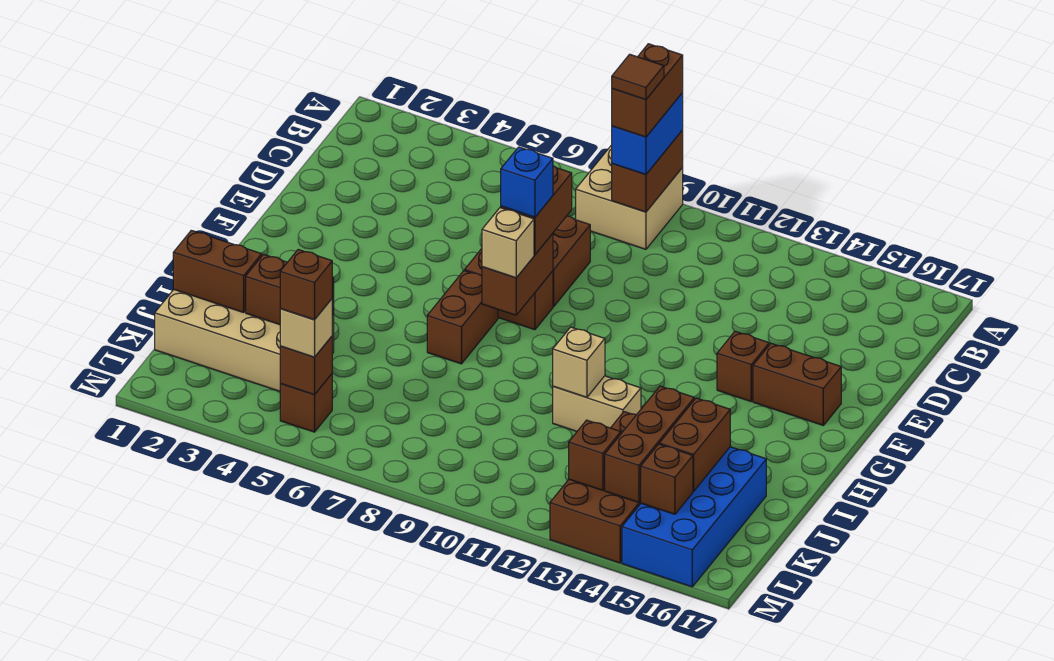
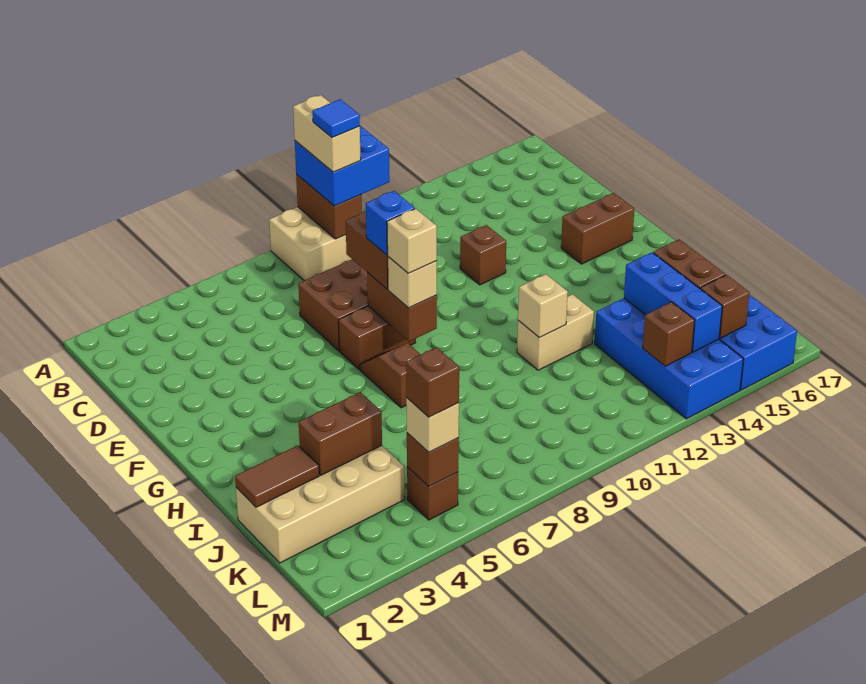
blue 1x2 brick [612,93,683,174] -> blue 2x2 brick [295,126,390,206]
brown 1x2 brick [612,44,683,137] -> tan 1x2 brick [293,95,361,172]
brown 1x1 tile [612,54,664,100] -> blue 1x1 tile [312,99,360,138]
brown 1x1 brick [717,331,769,401] -> brown 1x1 brick moved to [460,225,506,285]
brown 1x2 brick [427,271,498,364] -> brown 1x2 slope [360,343,421,408]
none -> tan 1x1 brick [387,209,437,273]
brown 1x2 brick [173,230,262,313] -> brown 1x2 tile [235,446,319,507]
brown 2x4 brick [550,412,641,563] -> blue 2x4 brick [595,298,743,419]
brown 1x3 brick [605,386,694,502] -> blue 1x3 brick [624,252,722,352]

